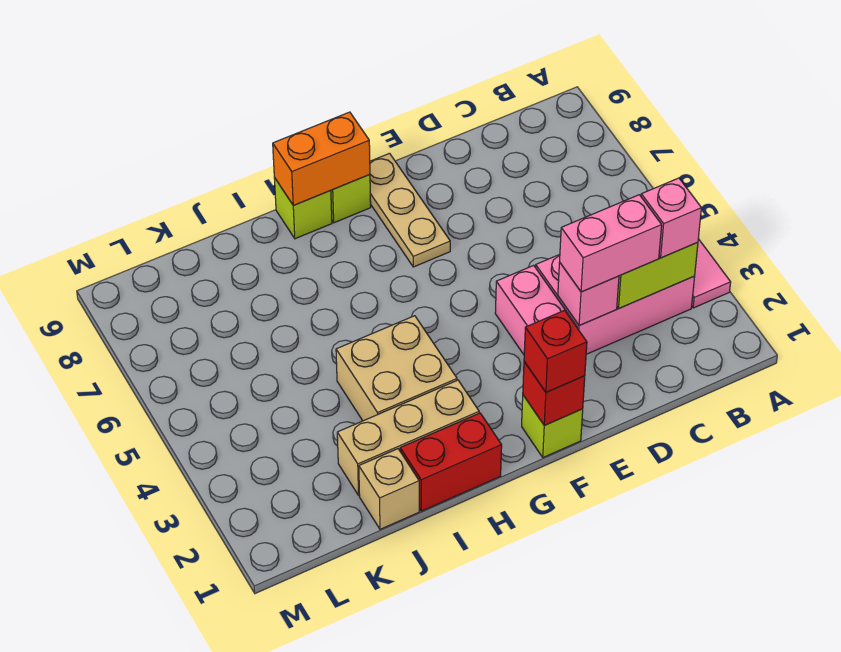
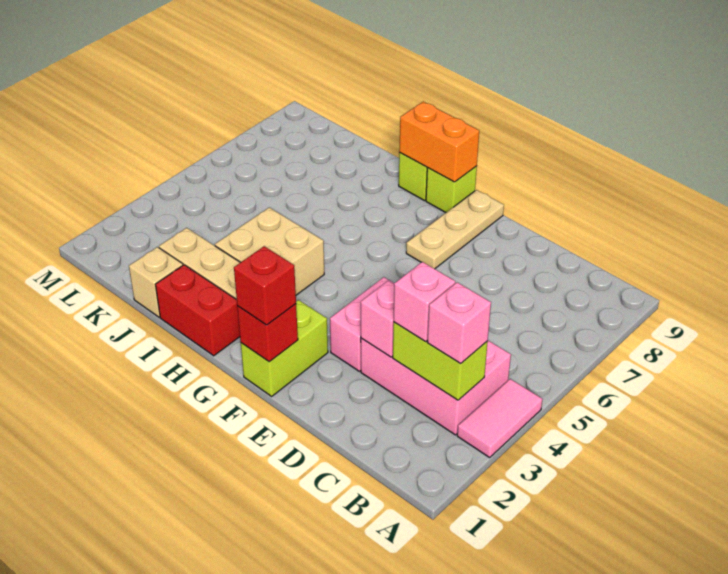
pink 1x2 brick [560,195,662,292] -> pink 1x1 brick [394,262,455,342]
lime 1x1 brick [522,395,583,457] -> lime 1x2 brick [241,300,328,396]

